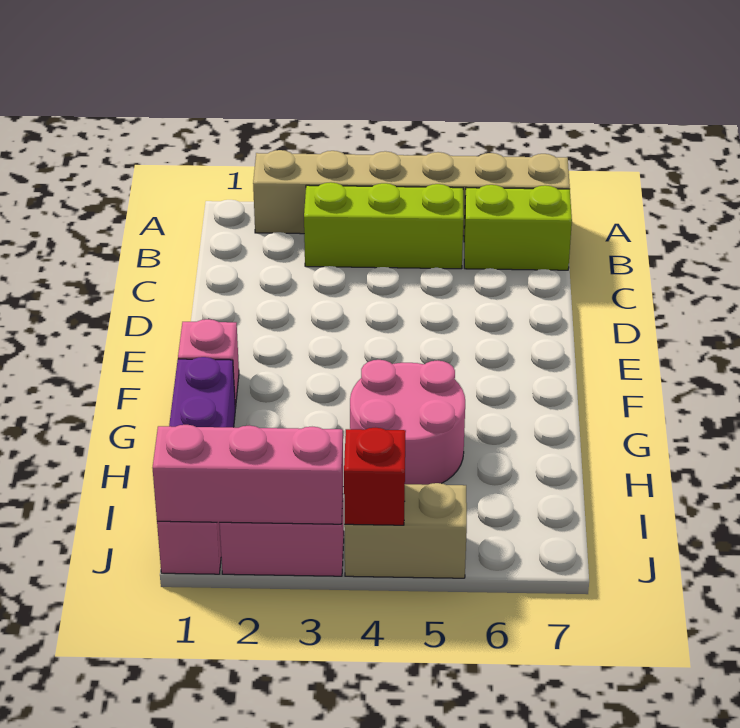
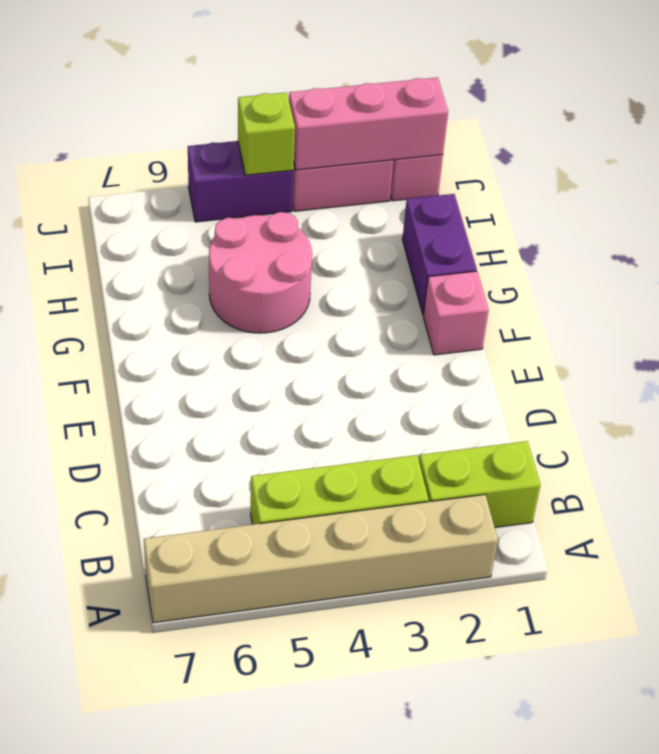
lime 1x2 brick [464,185,572,270] -> lime 1x2 brick moved to [419,441,541,528]
tan 1x2 brick [344,483,467,578] -> purple 1x2 brick [188,141,293,222]
red 1x1 brick [344,428,406,525] -> lime 1x1 brick [238,92,295,175]

